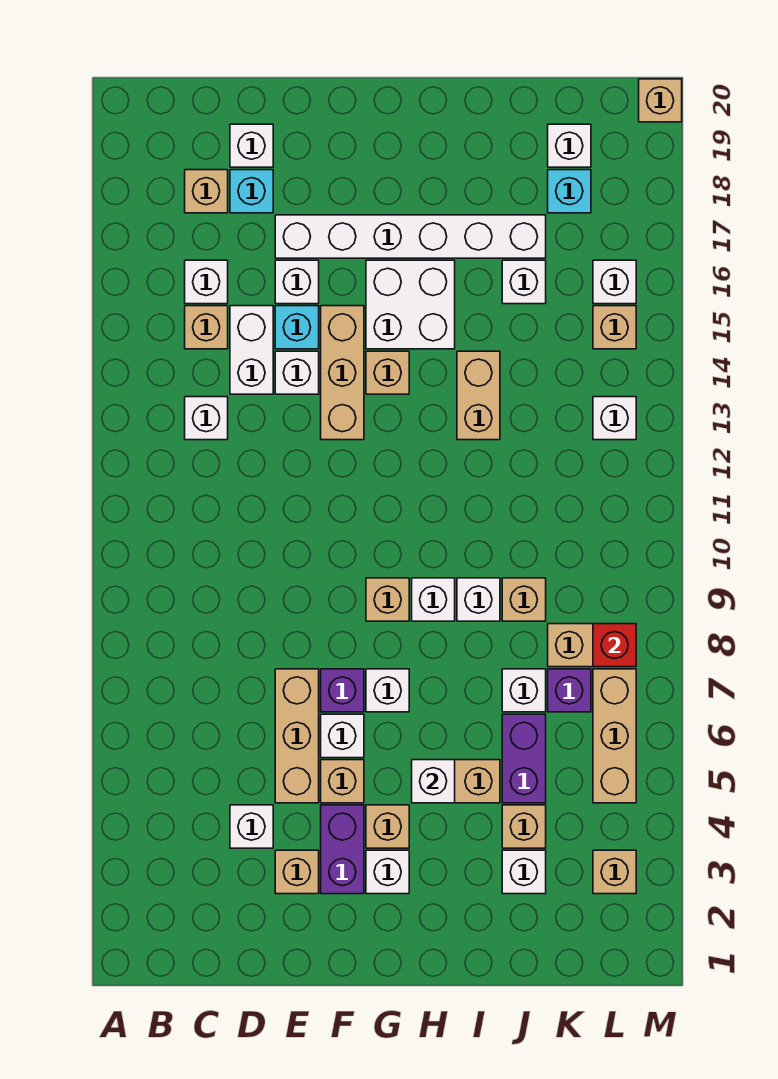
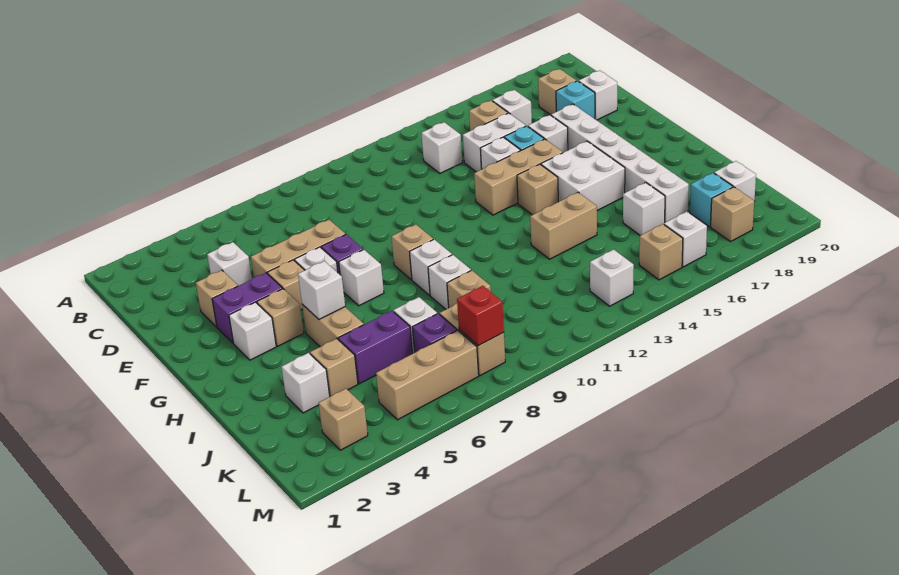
tan 1x1 brick [639,79,682,122] -> tan 1x1 brick moved to [711,187,754,242]

